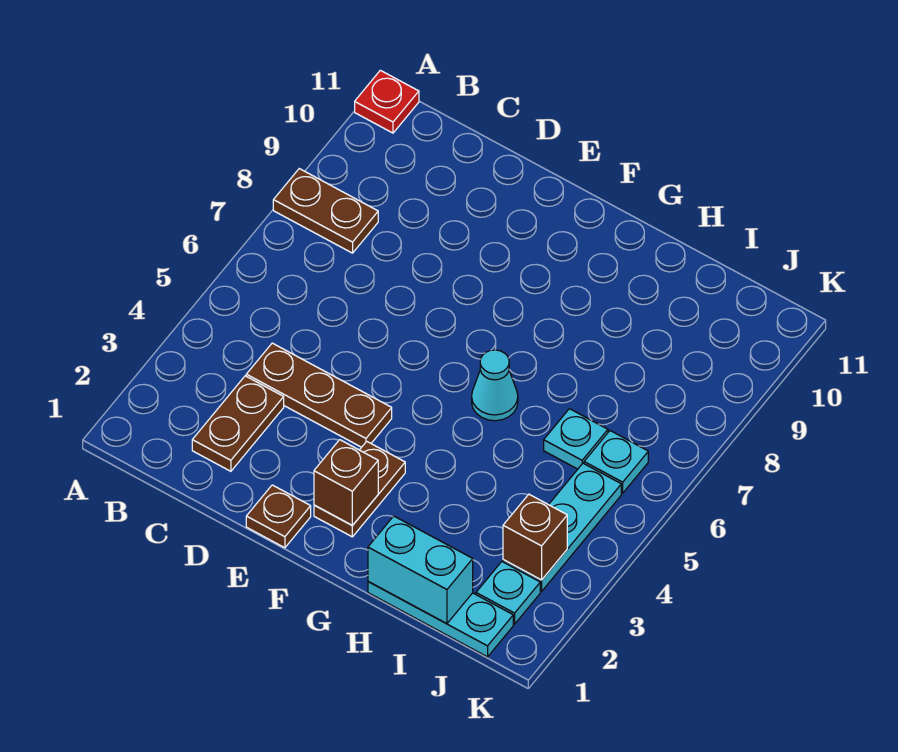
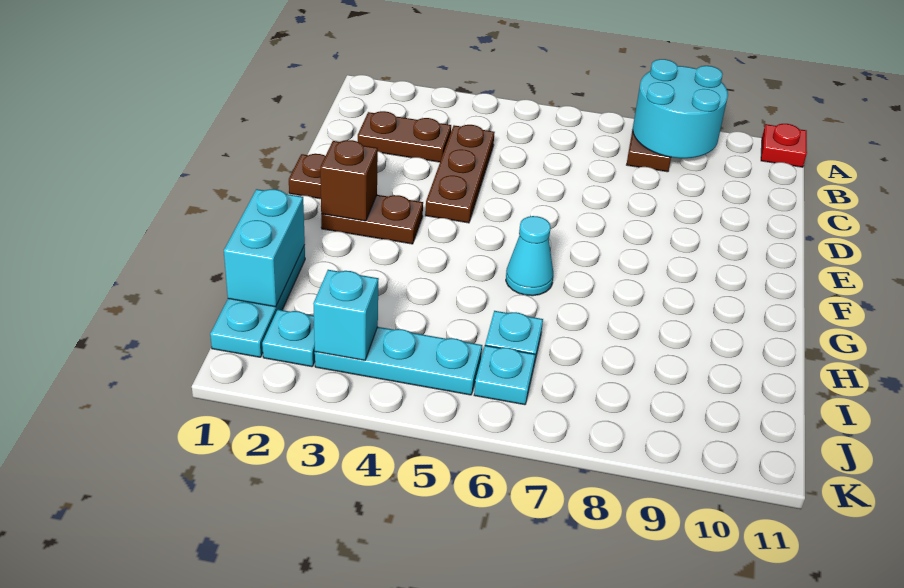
none -> cyan 2x2 round brick [633,59,728,158]
brown 1x1 brick [503,494,567,580] -> cyan 1x1 brick [313,270,379,360]

